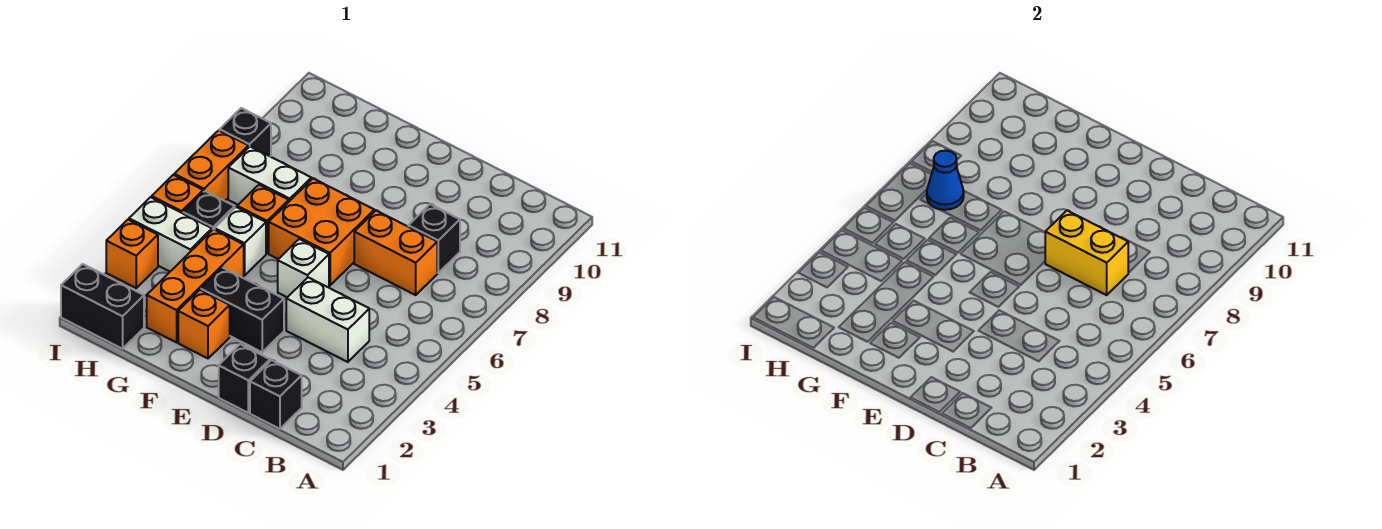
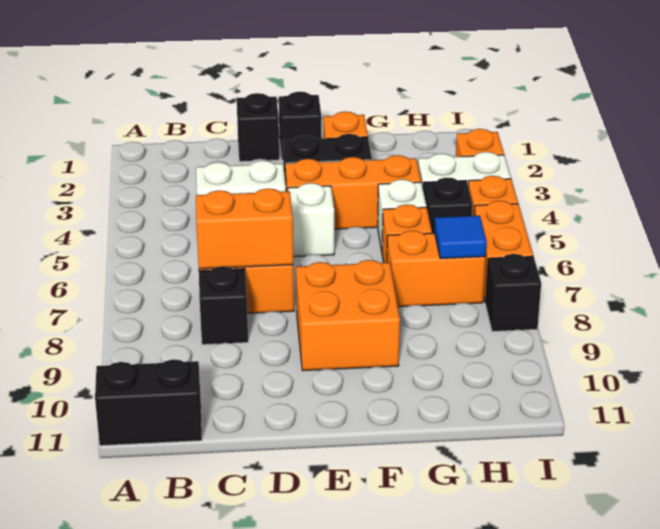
black 1x1 brick [250,360,302,429] -> black 1x1 brick moved to [279,92,321,160]
yellow 1x2 brick [1045,210,1128,295] -> orange 1x2 brick [196,188,293,269]
orange 2x2 brick [269,179,374,285] -> orange 2x2 brick moved to [296,260,400,371]
orange 1x3 brick [147,229,244,342] -> orange 1x3 brick turned to [285,155,421,229]
white 1x2 brick [228,147,311,205] -> orange 1x2 brick [387,231,486,307]
black 1x2 brick [61,264,144,349] -> black 1x2 brick moved to [95,359,202,446]
blue 1x1 cone [927,151,964,210] -> blue 1x1 tile [435,216,487,259]

